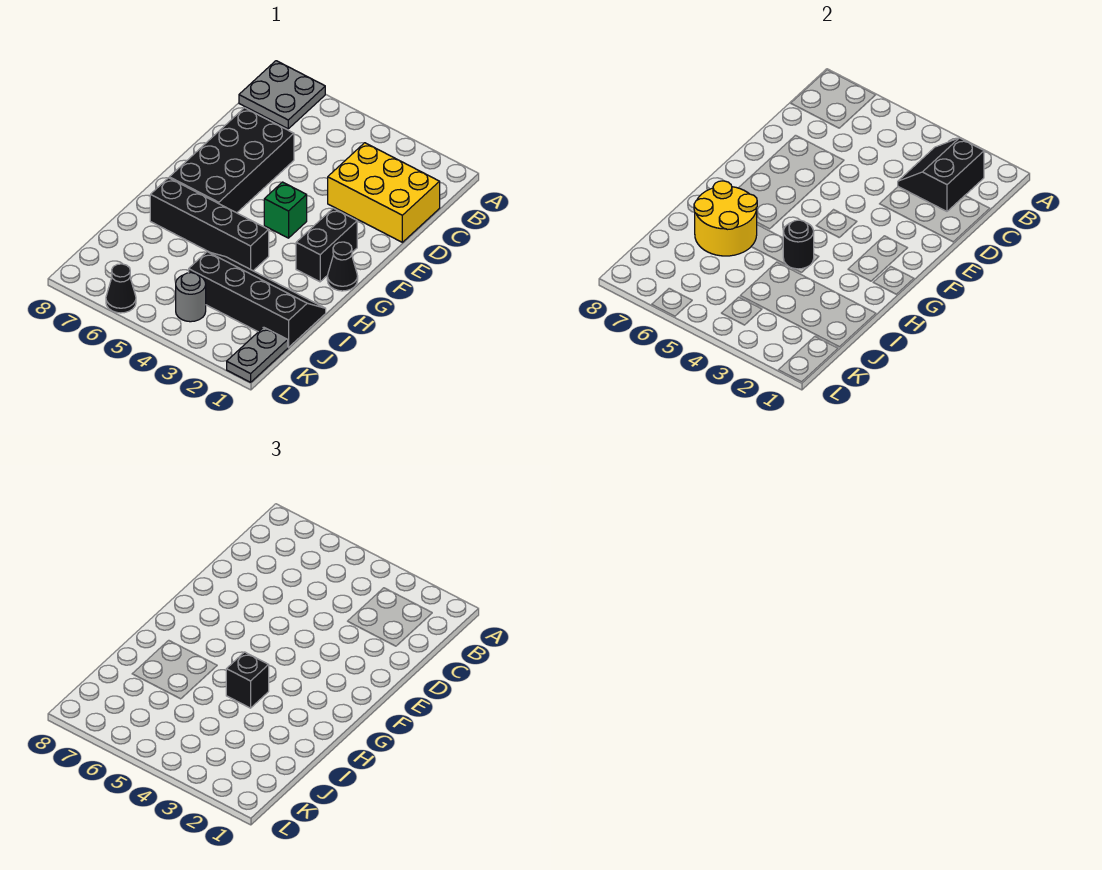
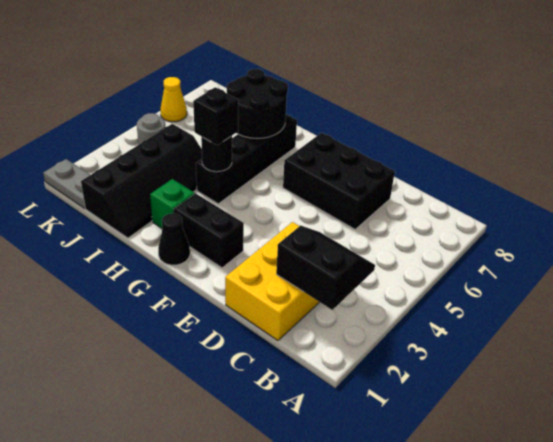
grey 2x2 plate [239,61,325,129] -> none
black 2x4 brick [169,108,294,213] -> black 2x3 brick [283,133,395,229]
green 1x1 brick [264,182,307,238] -> green 1x1 brick moved to [150,179,195,228]
yellow 2x2 round brick [694,181,757,256] -> black 2x2 round brick [227,69,288,138]
black 1x1 cone [106,264,136,313] -> yellow 1x1 cone [160,77,187,122]

